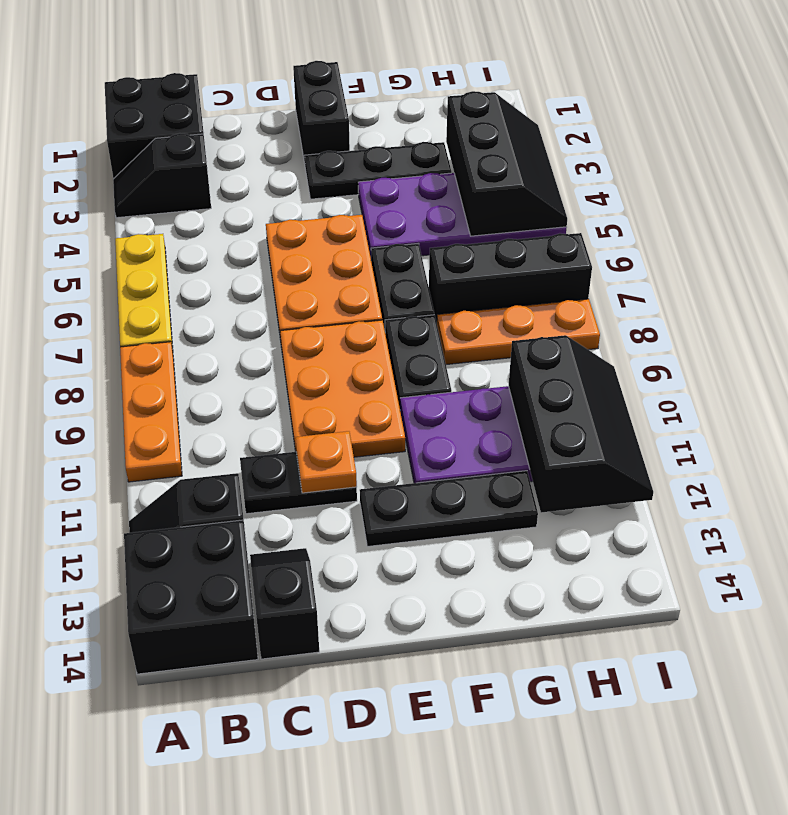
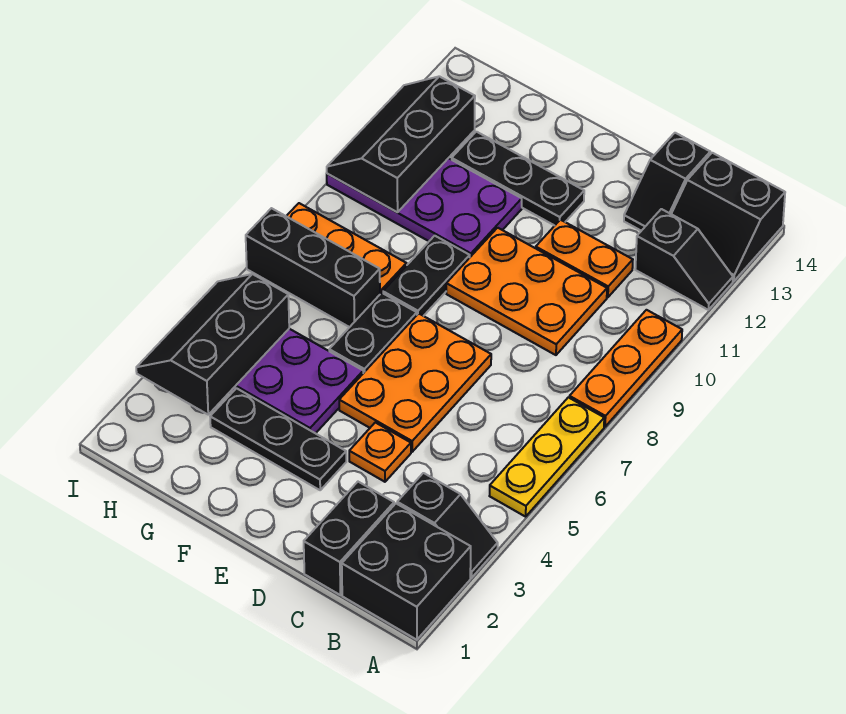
black 2x2 brick [124,520,258,674] -> black 2x2 slope [672,153,785,281]
black 1x2 plate [240,452,357,514] -> orange 1x2 plate [536,220,633,297]
orange 2x3 plate [280,320,405,457] -> orange 2x3 plate turned to [446,228,607,355]
orange 1x1 plate [295,431,357,493] -> orange 1x1 plate moved to [349,422,411,482]
black 1x2 brick [293,61,350,164] -> black 1x2 brick moved to [304,482,394,595]

